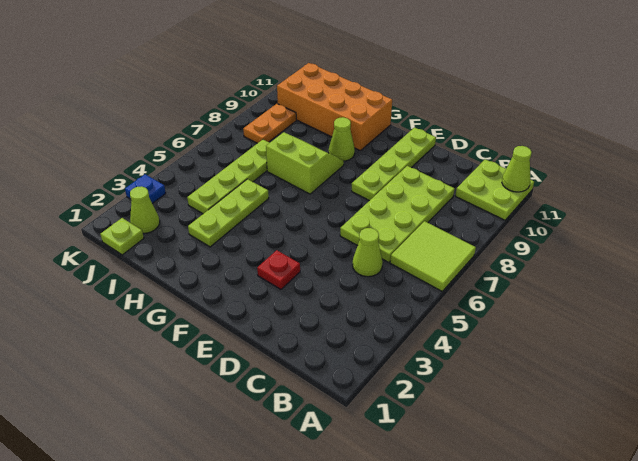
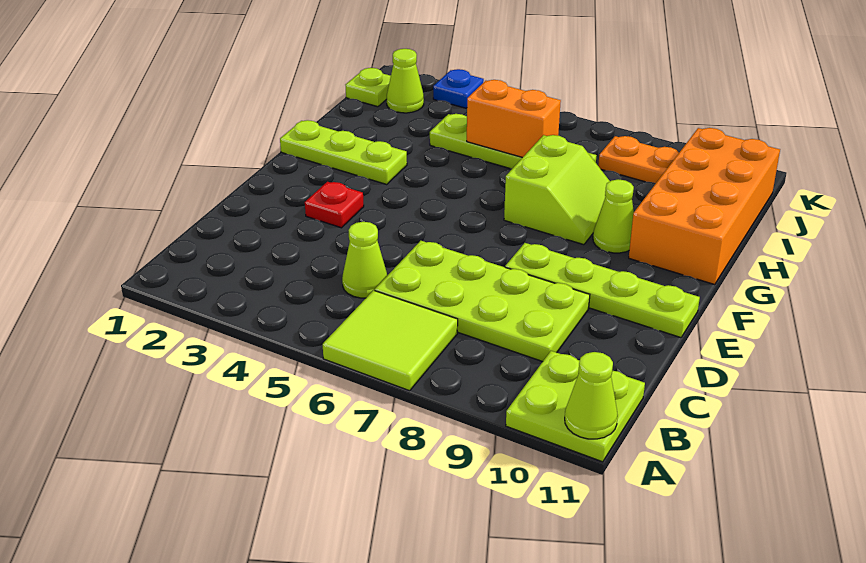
lime 1x3 plate [188,179,269,247] -> lime 1x3 plate moved to [280,120,407,184]
none -> orange 1x2 brick [467,80,561,158]

